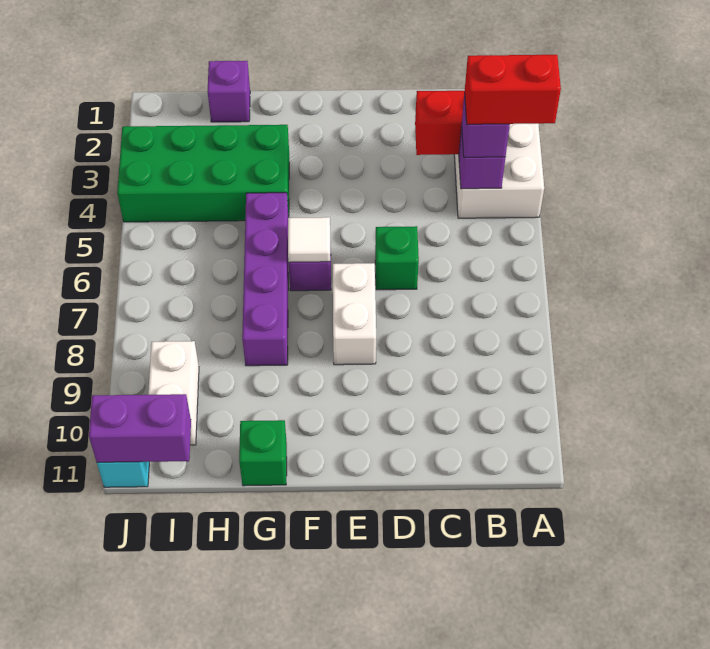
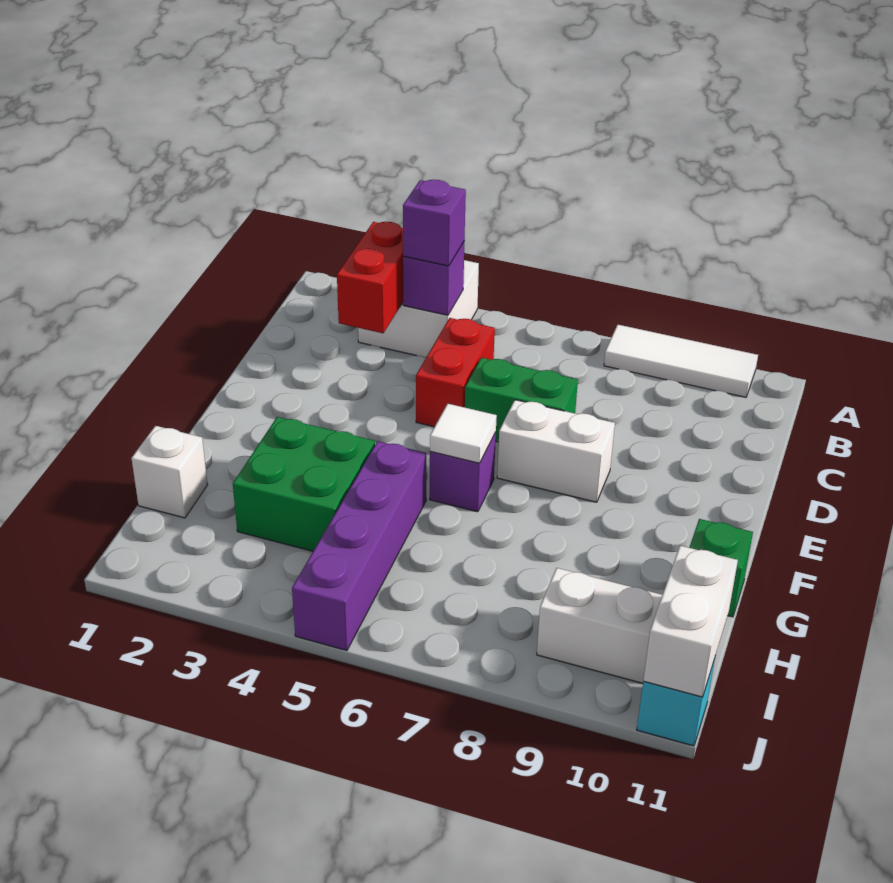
red 1x2 brick [465,55,561,124] -> red 1x2 brick moved to [416,318,495,427]
none -> white 1x3 tile [604,325,758,397]
green 1x1 brick [375,226,419,290] -> green 1x2 brick [465,358,578,442]
green 2x4 brick [117,125,289,222] -> green 2x2 brick [233,417,375,551]
purple 1x4 brick [242,193,289,366] -> purple 1x4 brick turned to [292,441,426,650]
purple 1x1 brick [207,61,250,122] -> white 1x1 brick [131,426,207,518]
purple 1x2 brick [89,394,191,462] -> white 1x2 brick [643,546,738,697]

